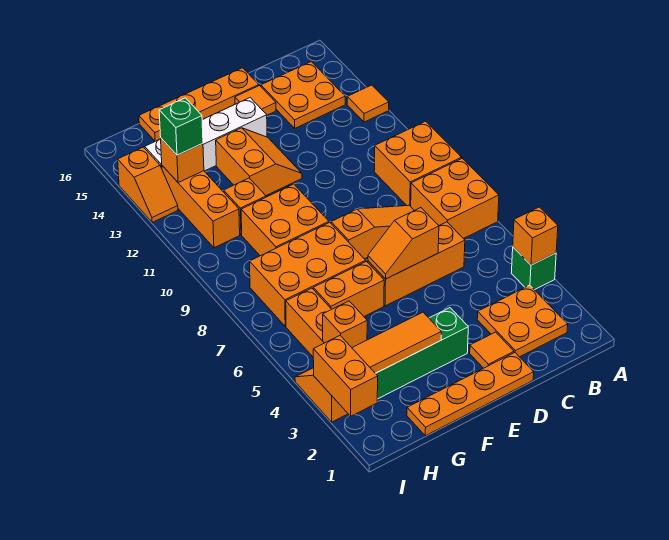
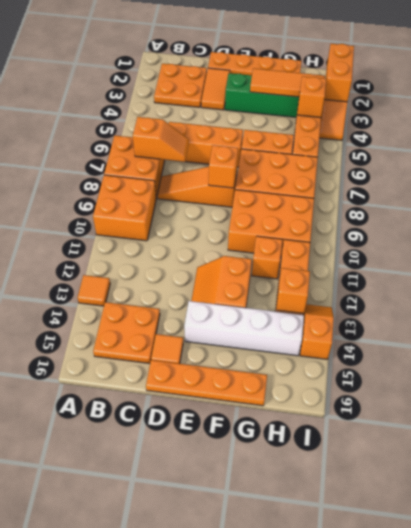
green 1x1 brick [511,247,556,290] -> none
orange 1x1 brick [513,207,558,265] -> orange 1x1 brick moved to [209,145,238,188]
orange 1x1 tile [470,332,514,368] -> orange 1x2 tile [201,68,230,110]
orange 1x2 slope [368,208,439,279] -> orange 1x2 slope moved to [133,117,189,162]
orange 2x2 brick [241,184,329,256] -> orange 2x3 brick [228,190,314,256]
green 1x1 brick [159,98,203,155] -> none

